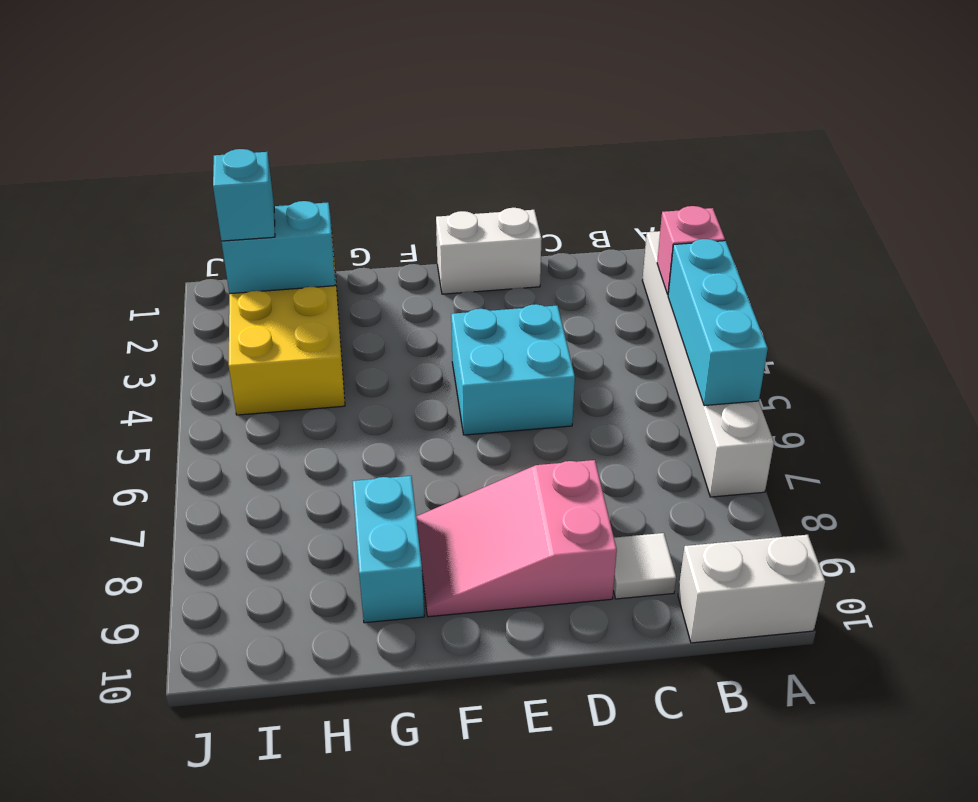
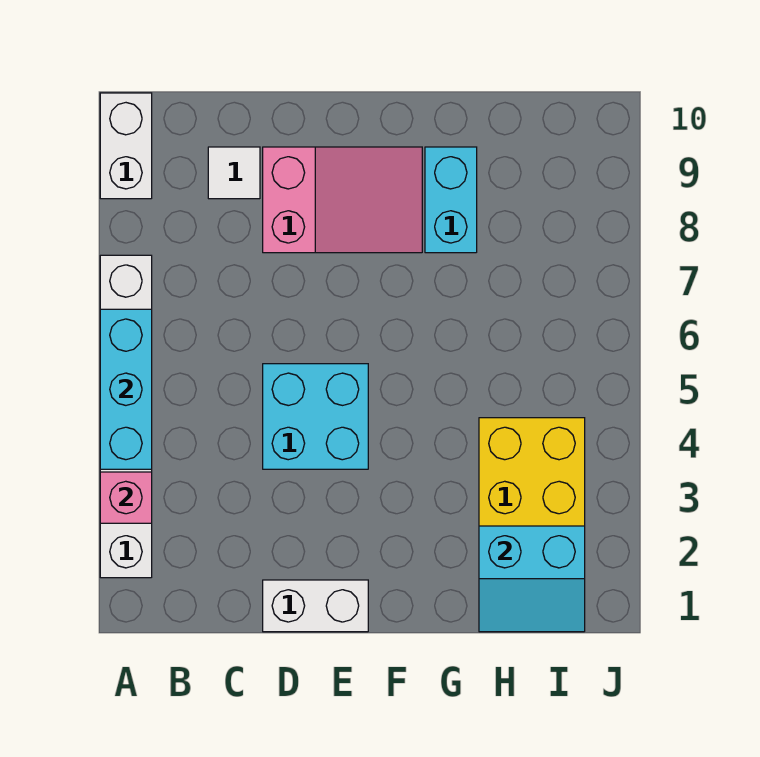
white 1x2 brick [678,535,825,643] -> white 1x2 brick turned to [100,93,152,199]
cyan 1x1 brick [213,149,275,241] -> none

